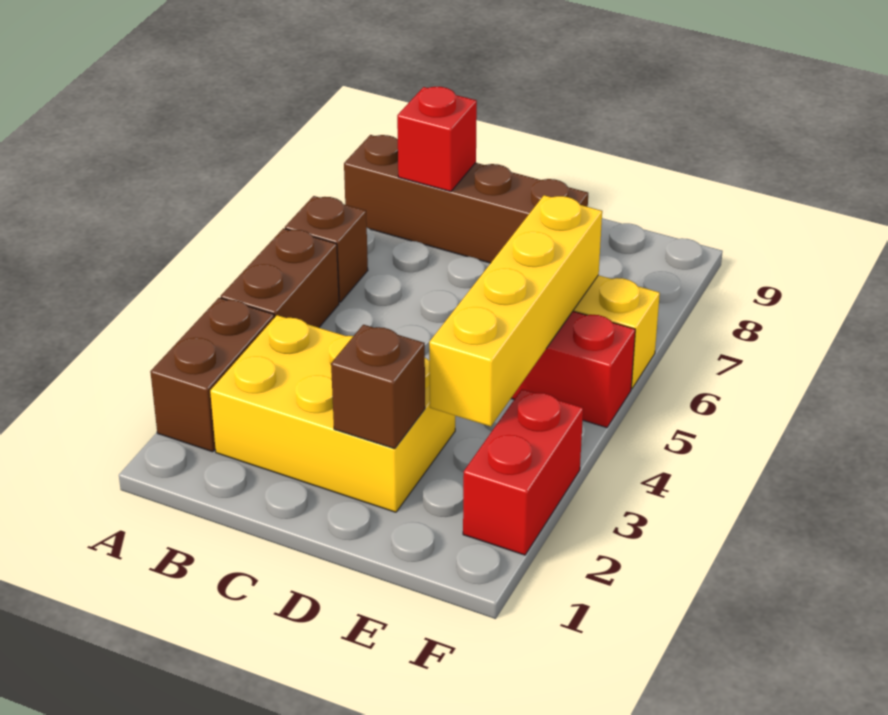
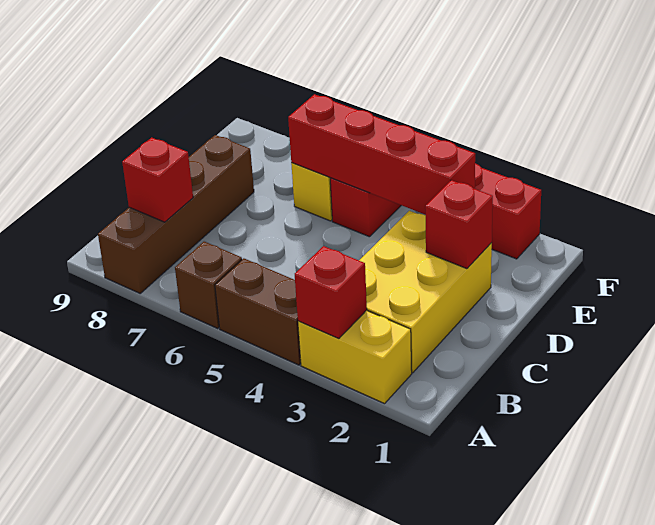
brown 1x2 brick [150,298,274,452] -> yellow 1x2 brick [298,310,412,404]
none -> red 1x1 brick [295,246,367,339]
brown 1x1 brick [331,325,425,449] -> red 1x1 brick [425,180,493,269]
yellow 1x4 brick [429,195,602,427] -> red 1x4 brick [288,94,475,215]

